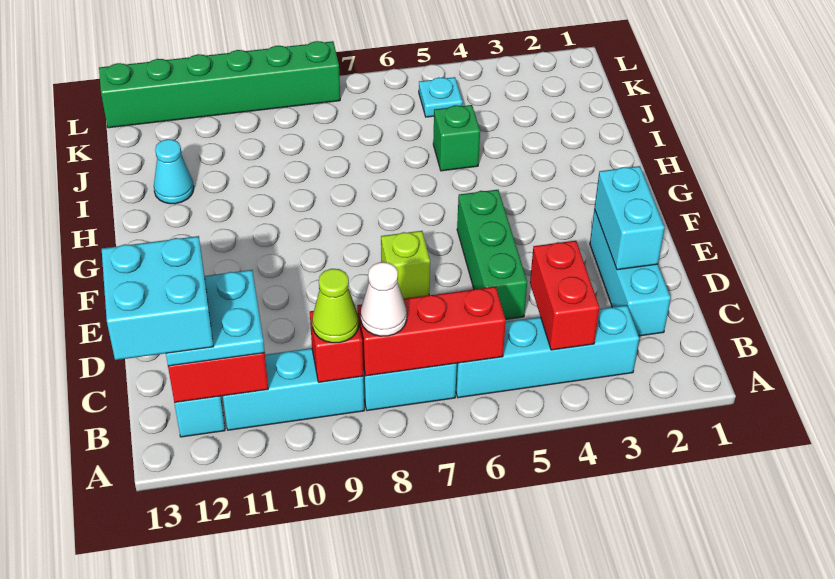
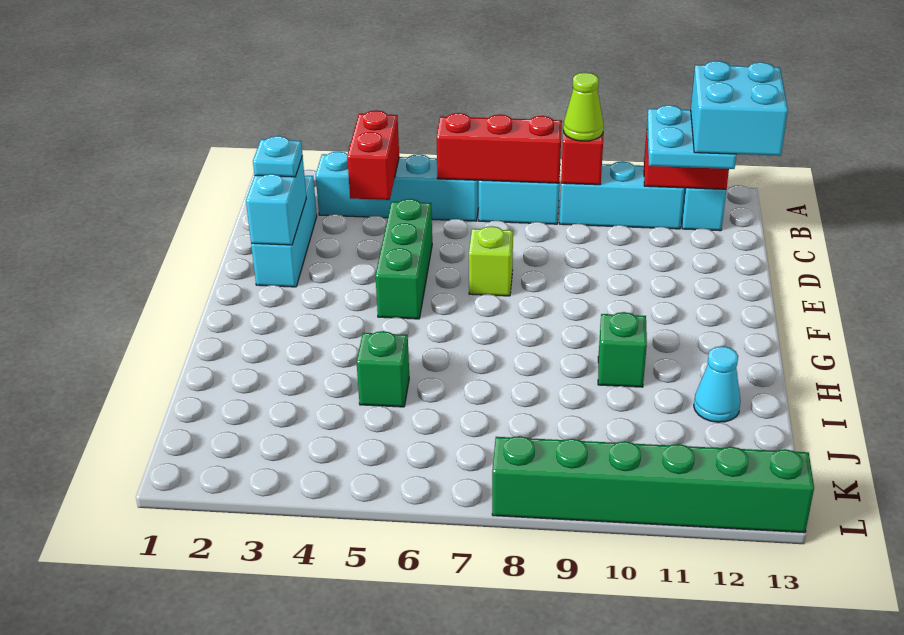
white 1x1 cone [361,262,407,336] -> none
none -> green 1x1 brick [598,312,647,387]
cyan 1x1 plate [419,77,463,117] -> cyan 1x1 plate moved to [253,136,302,177]

